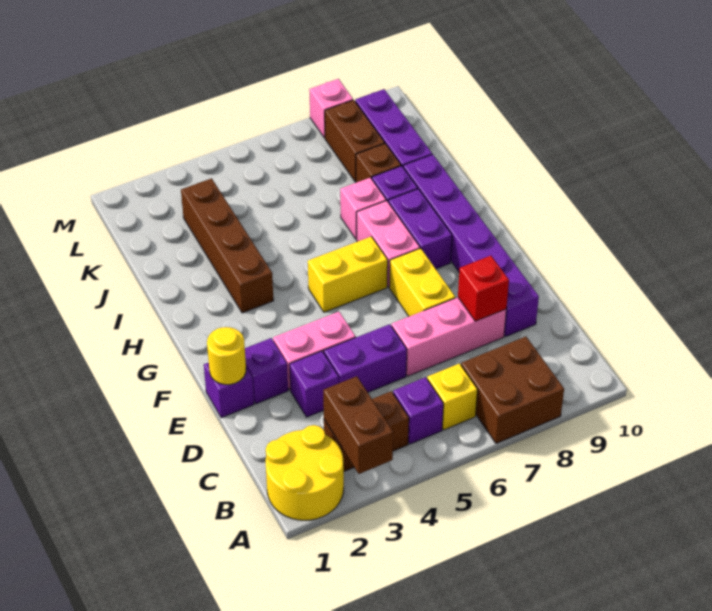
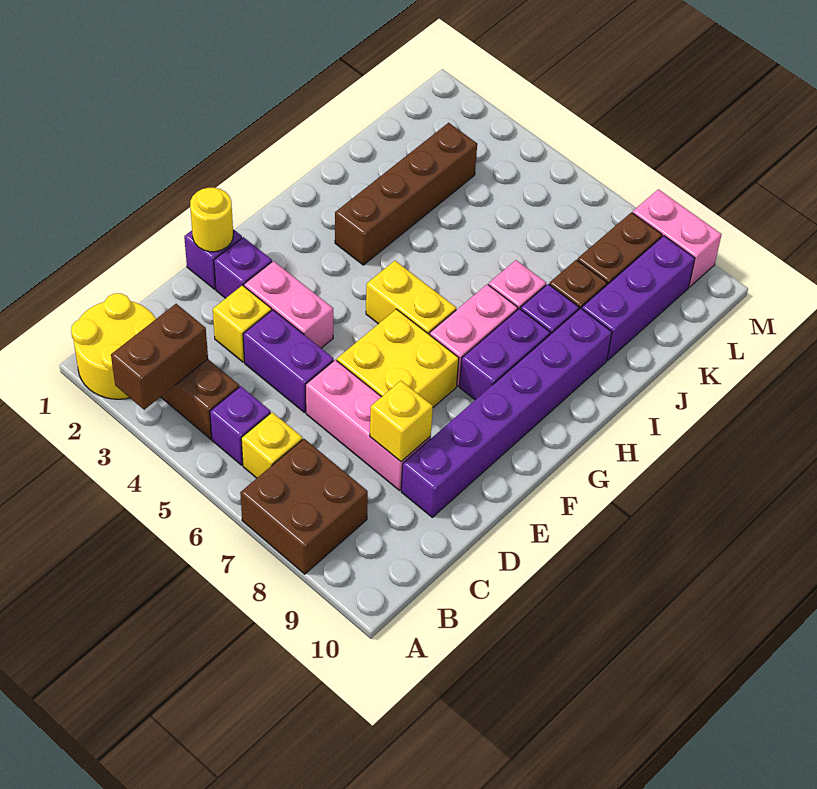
purple 1x1 brick [290,351,339,417] -> yellow 1x1 brick [213,285,272,362]
red 1x1 brick [458,256,509,321] -> yellow 1x1 brick [370,381,433,462]
yellow 1x2 brick [389,248,455,316] -> yellow 2x2 brick [337,309,459,407]
pink 1x1 brick [309,79,353,138] -> pink 1x2 brick [632,189,722,287]

